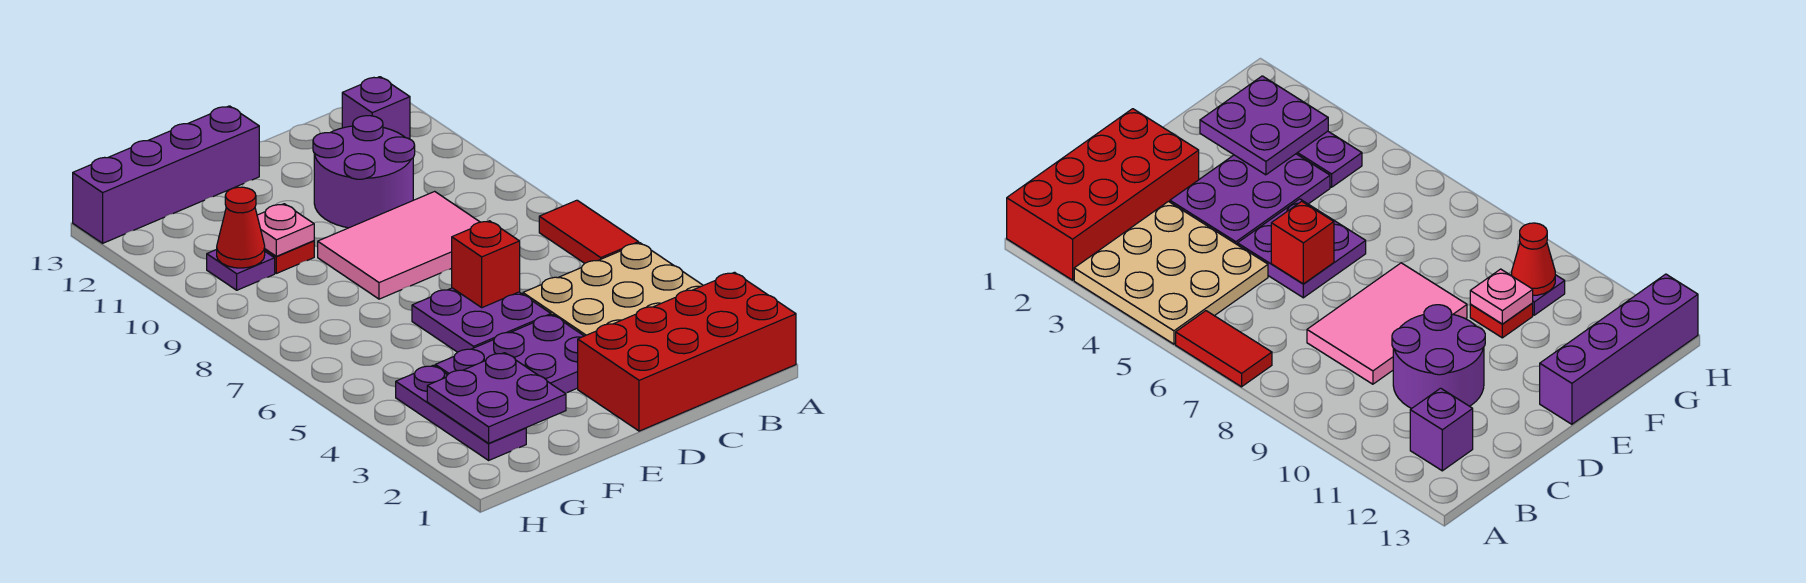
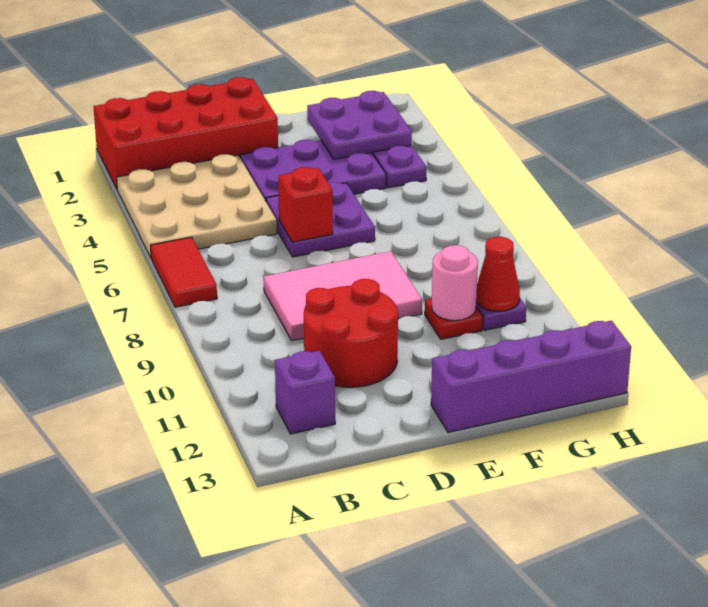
purple 2x2 round brick [313,116,415,228] -> red 2x2 round brick [304,279,398,387]
pink 1x1 plate [257,204,314,256] -> pink 1x1 round brick [432,245,478,321]

